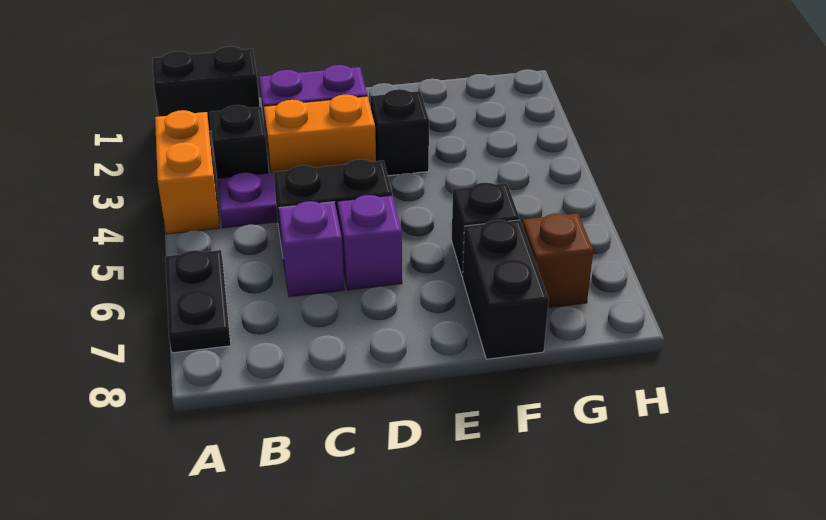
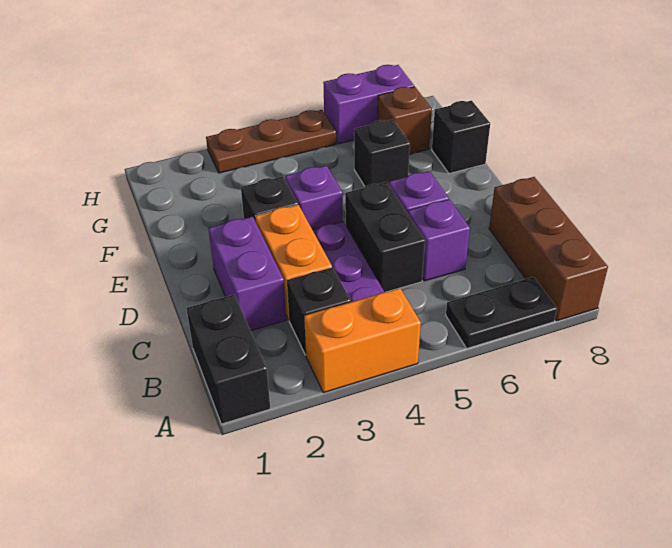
none -> brown 1x3 brick [489,177,608,321]
none -> purple 1x1 brick [285,166,343,230]
black 1x2 brick [463,220,549,359] -> black 1x1 brick [432,101,490,173]
none -> brown 1x3 plate [206,110,336,173]
none -> purple 1x2 brick [323,65,414,144]

